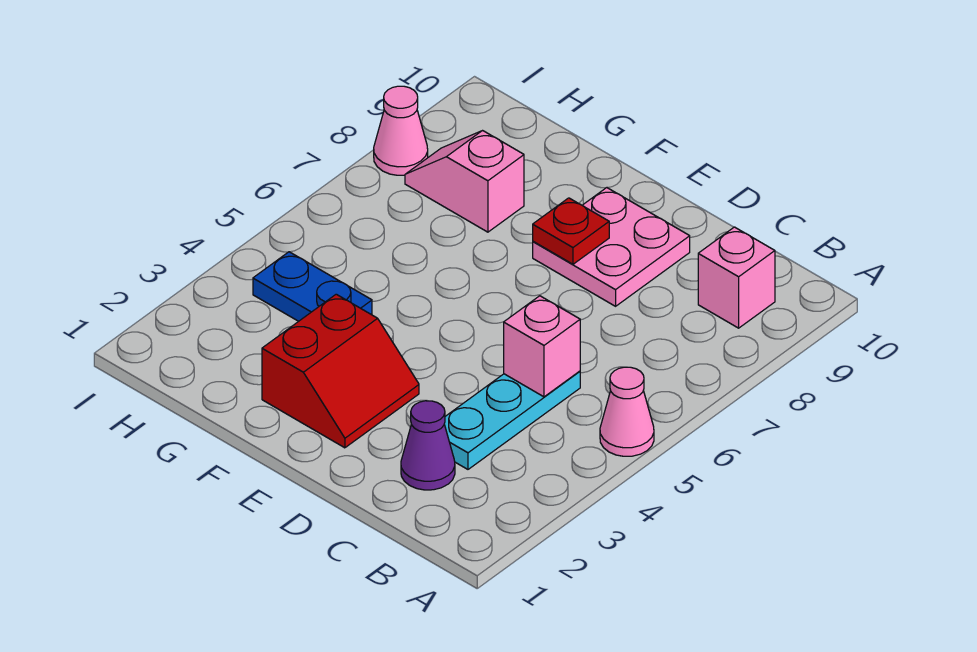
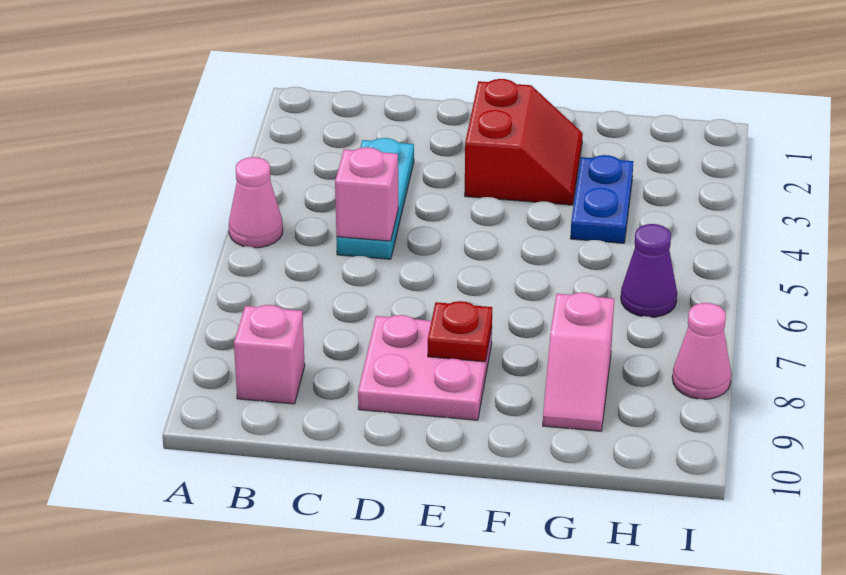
purple 1x1 cone [401,401,455,490] -> purple 1x1 cone moved to [621,224,677,317]
red 2x2 slope [262,294,419,448] -> red 2x2 slope turned to [465,79,583,205]
blue 1x2 plate [253,252,372,321] -> blue 1x2 plate turned to [570,155,633,243]
pink 1x2 slope [405,131,524,232] -> pink 1x2 slope turned to [543,292,614,431]

